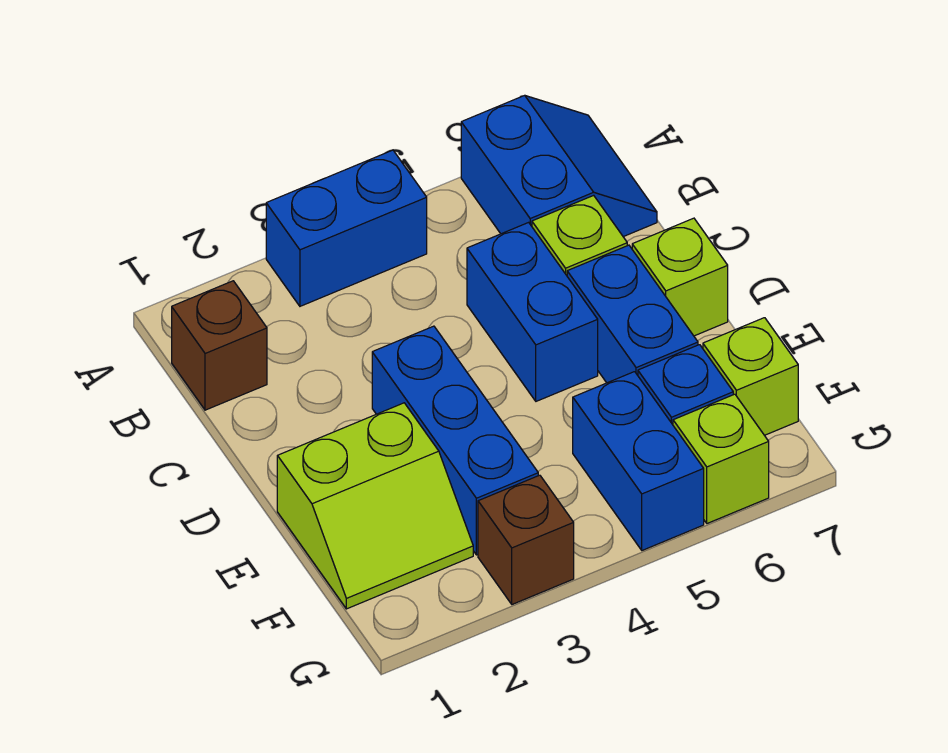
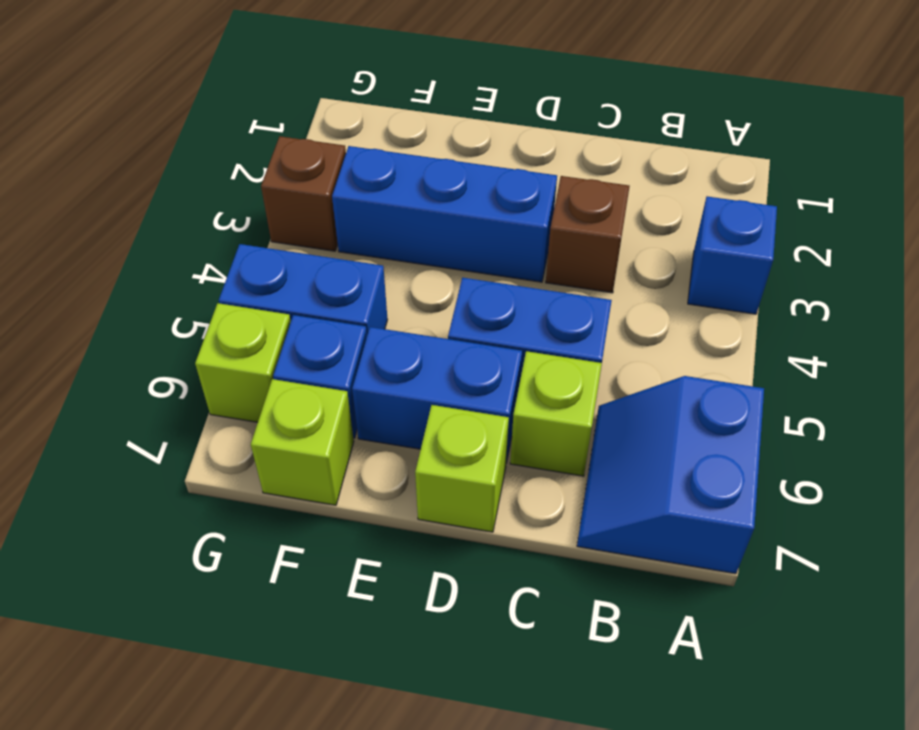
blue 1x2 brick [266,150,427,306] -> blue 1x1 brick [688,196,777,314]
blue 2x2 slope [461,95,657,237] -> blue 2x2 slope turned to [577,376,764,574]
brown 1x1 brick [172,281,267,410] -> brown 1x1 brick moved to [546,176,630,293]
lime 2x2 slope [277,403,473,609] -> none

